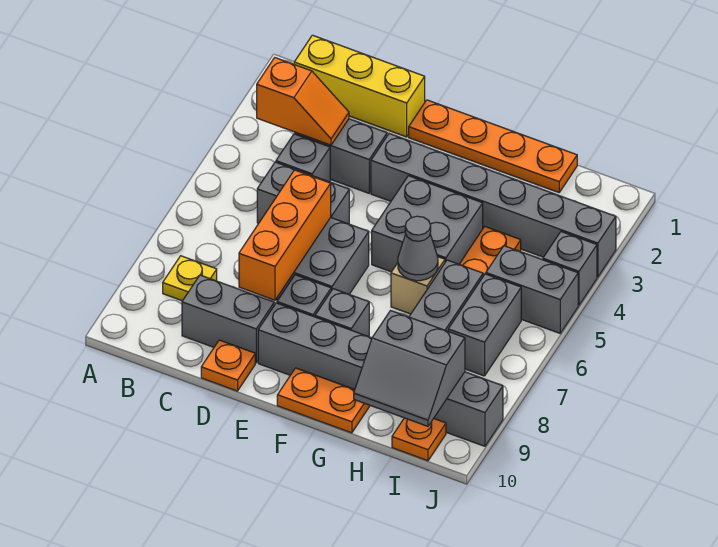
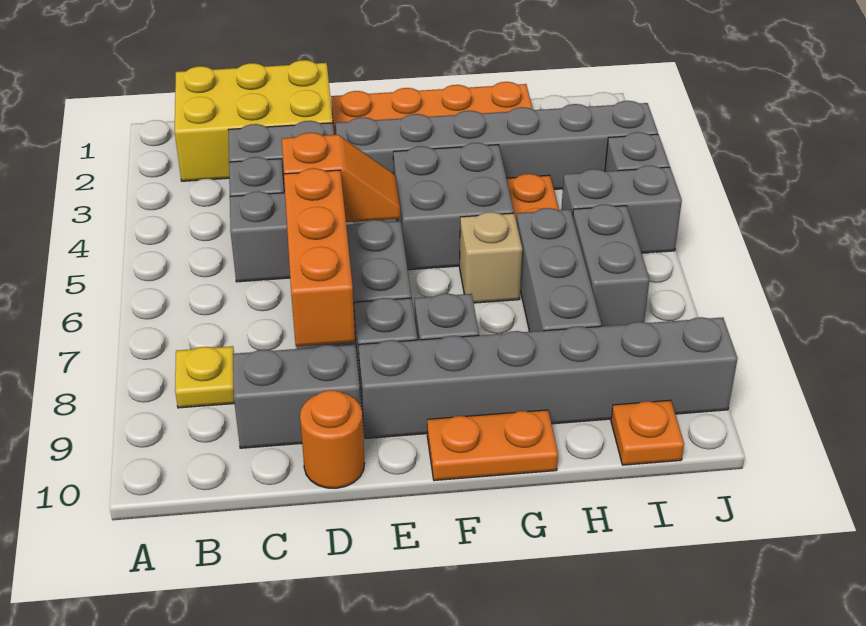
yellow 1x3 brick [294,35,425,137] -> yellow 2x3 brick [175,60,333,181]
orange 1x2 slope [257,58,349,145] -> orange 1x2 slope moved to [282,133,400,222]
orange 1x1 plate [201,340,255,391] -> orange 1x1 round brick [300,390,364,488]
grey 1x1 cone [398,216,438,281] -> none
grey 2x2 slope [354,311,465,426] -> none

